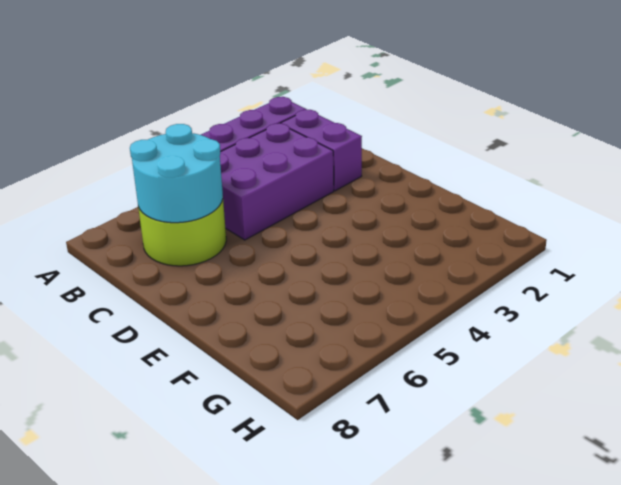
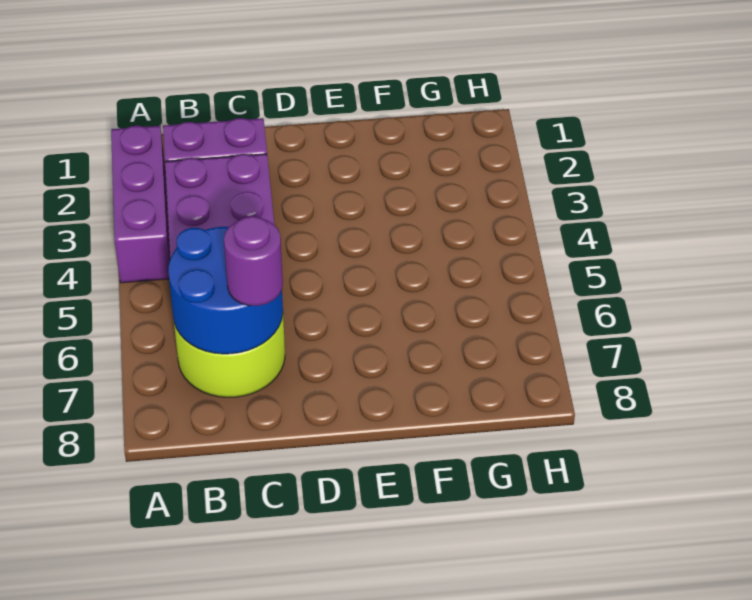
cyan 2x2 round brick [130,124,223,223] -> blue 2x2 round brick [168,227,283,354]
none -> purple 1x1 round brick [224,216,283,306]

